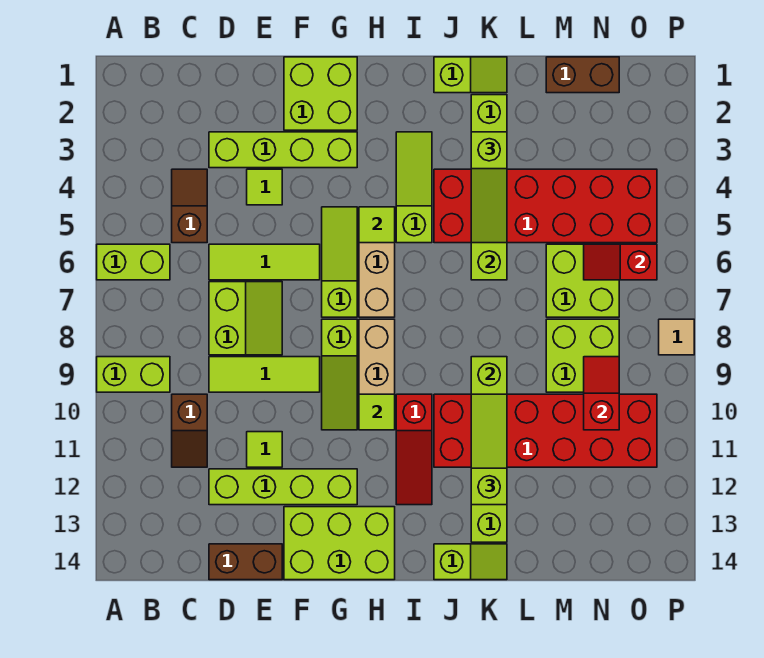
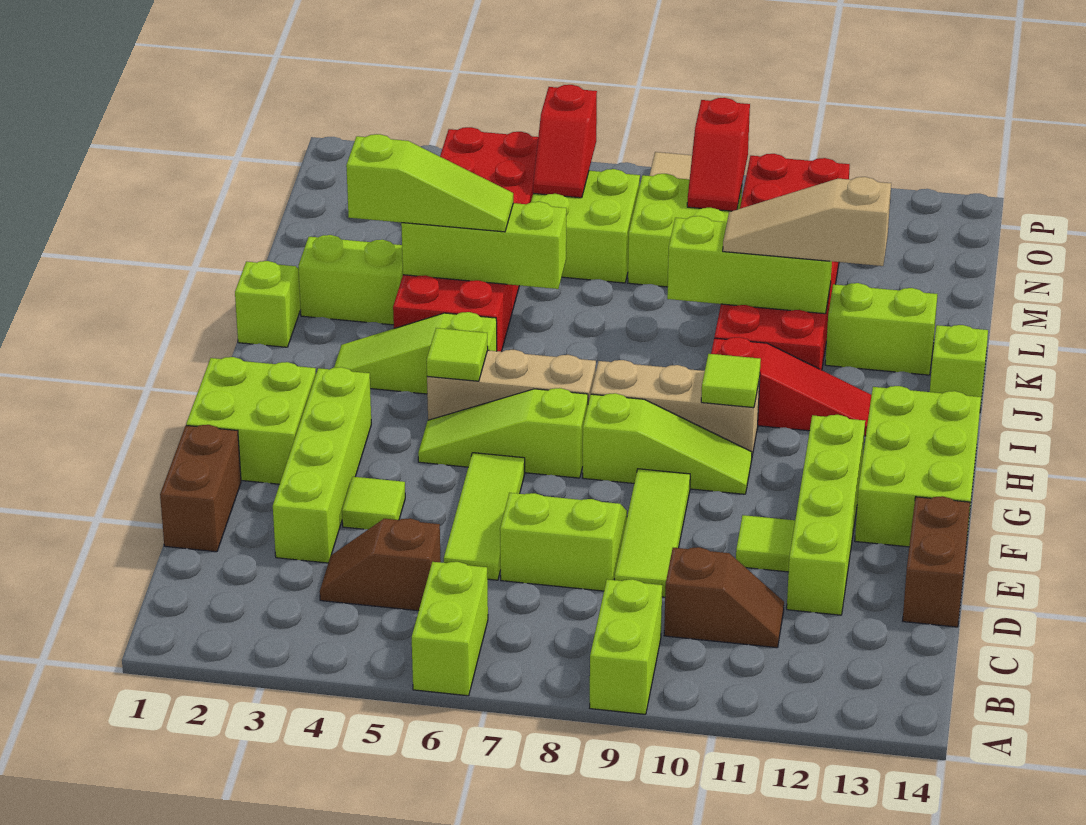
lime 1x3 slope [471,394,507,505] -> tan 1x3 slope [723,177,891,266]
brown 1x2 brick [546,57,619,93] -> brown 1x2 brick moved to [160,425,241,552]
red 1x2 slope [584,357,619,430] -> red 1x2 slope turned to [687,98,750,211]

